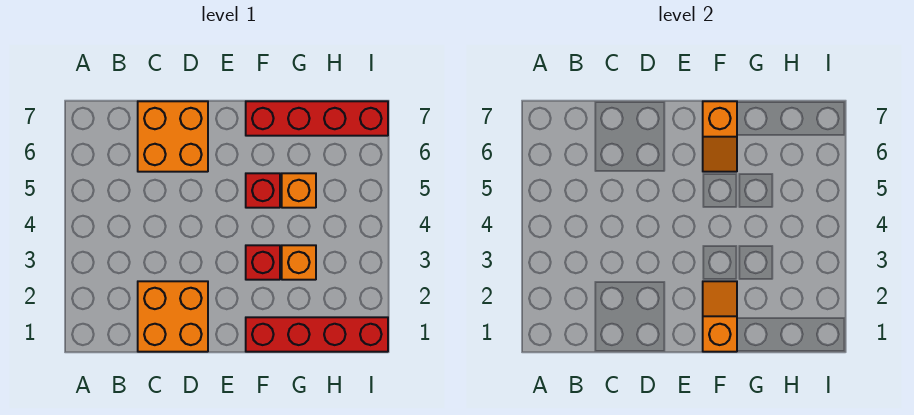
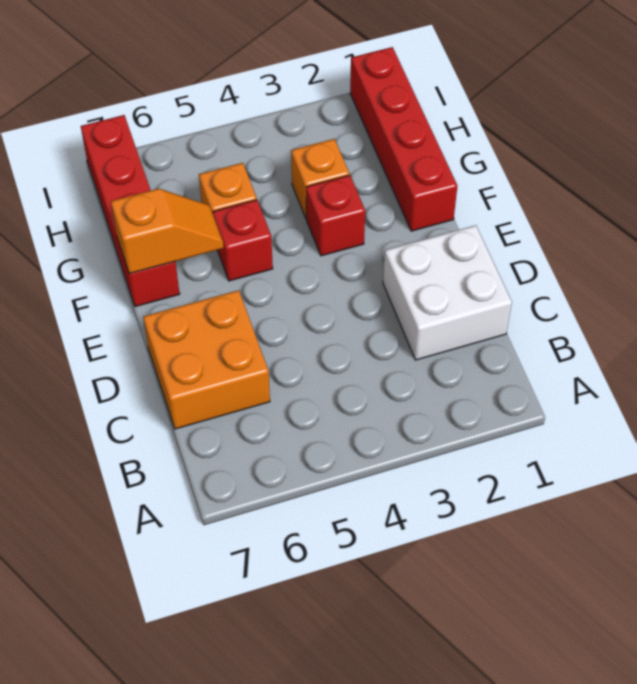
orange 2x2 brick [138,281,208,352] -> white 2x2 brick [383,225,512,360]
orange 1x2 slope [703,281,737,352] -> none

